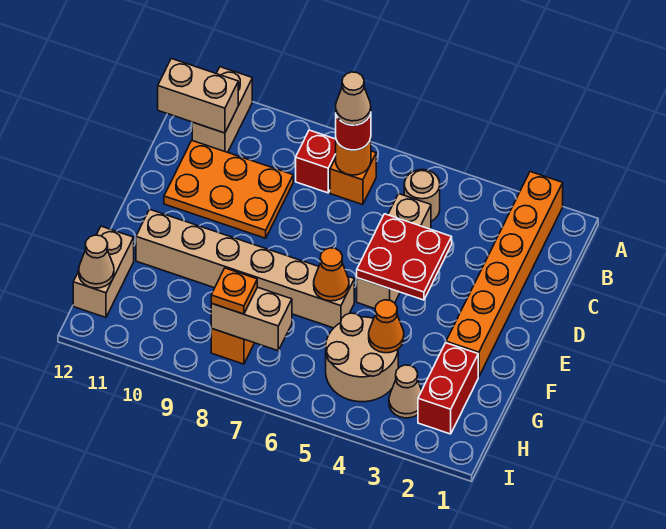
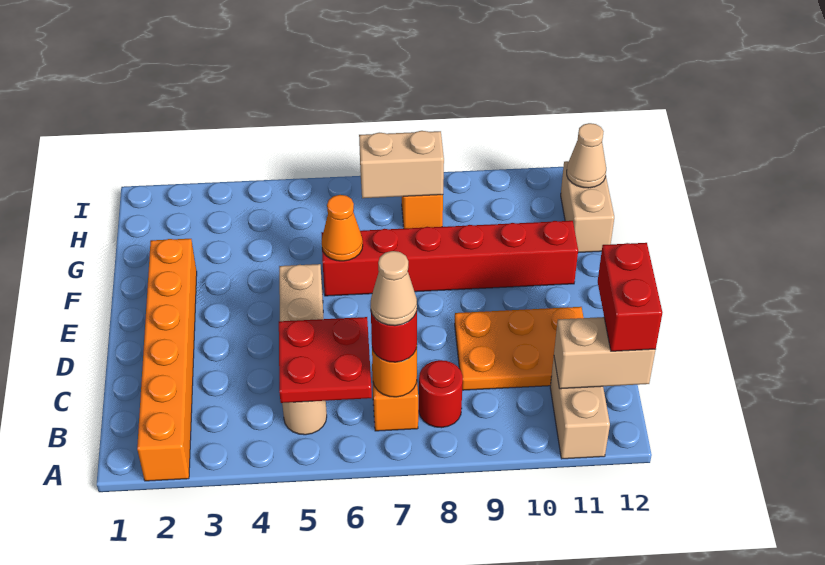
red 1x1 brick [296,130,336,193] -> red 1x1 round brick [419,360,463,428]
red 2x2 plate [357,214,452,300] -> red 2x2 plate moved to [279,317,372,403]
tan 1x6 brick [136,209,354,328] -> red 1x6 brick [322,221,578,296]
red 1x2 brick [418,343,478,434] -> red 1x2 brick moved to [598,243,662,351]
tan 2x2 round brick [326,313,398,402] -> none
orange 1x1 cone [369,300,404,353] -> none
tan 1x1 cone [389,365,422,418] -> none
orange 1x1 plate [211,268,257,314] -> none

